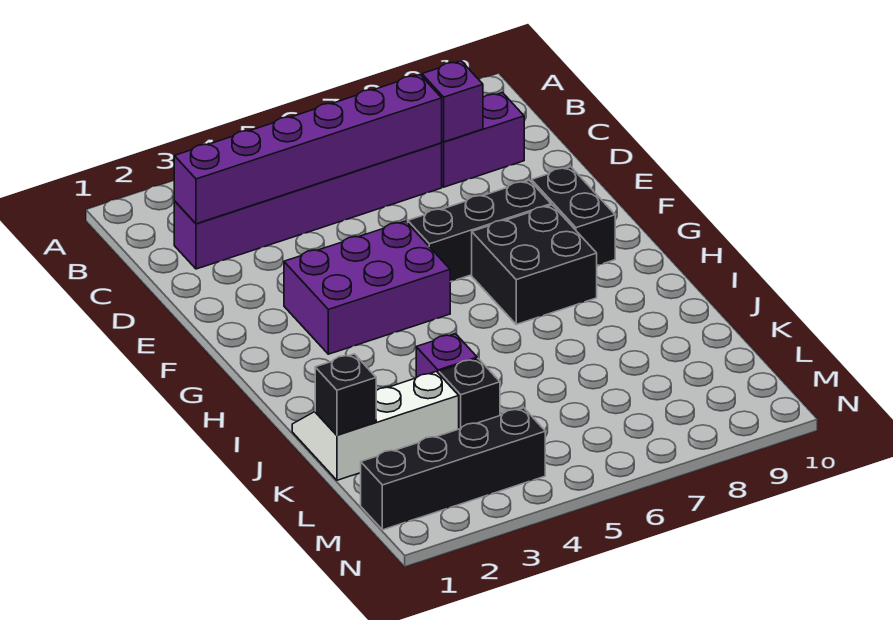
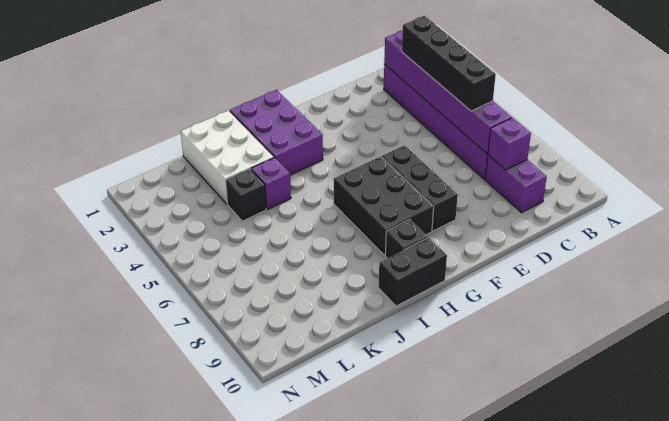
purple 2x3 brick [284,221,450,354] -> purple 2x3 brick moved to [230,90,323,175]
black 1x2 brick [532,167,615,265] -> black 1x2 brick moved to [378,238,447,306]
black 2x2 brick [472,205,597,324] -> black 2x3 brick [334,157,434,255]
white 2x3 slope [292,371,459,480] -> white 2x3 brick [181,110,274,204]
black 1x1 brick [315,354,376,435] -> black 1x1 brick moved to [385,220,428,258]
black 1x4 brick [361,408,545,530] -> black 1x4 brick moved to [402,16,496,111]

